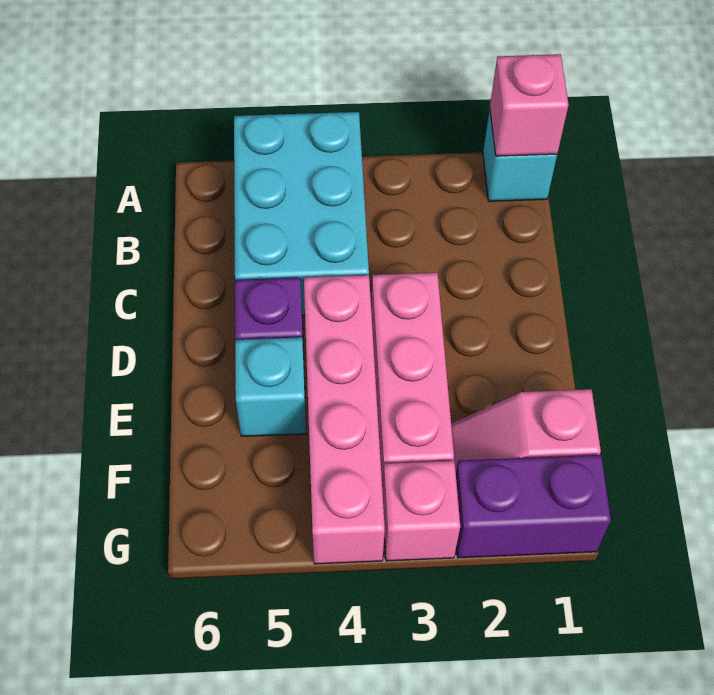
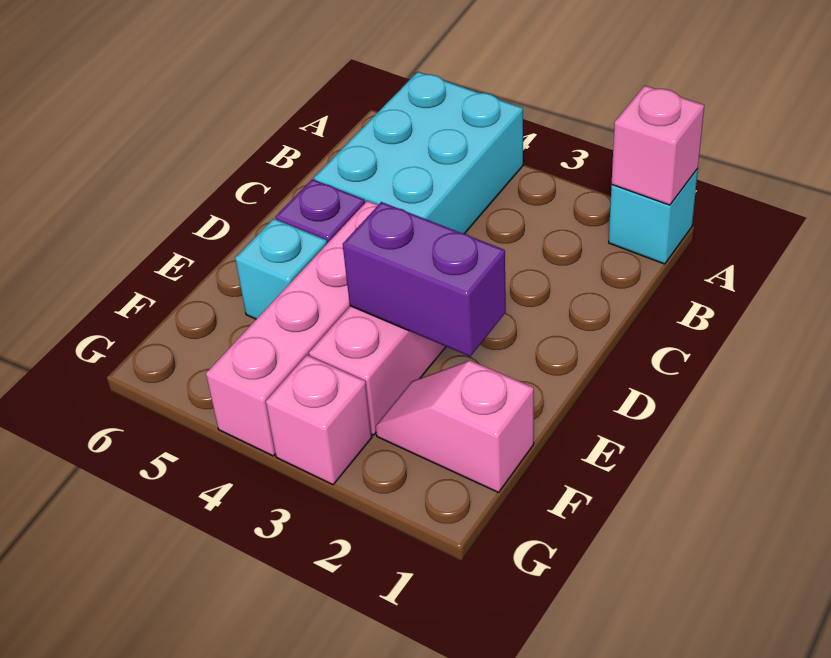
purple 1x2 brick [456,455,611,558] -> purple 1x2 brick moved to [343,202,506,357]

